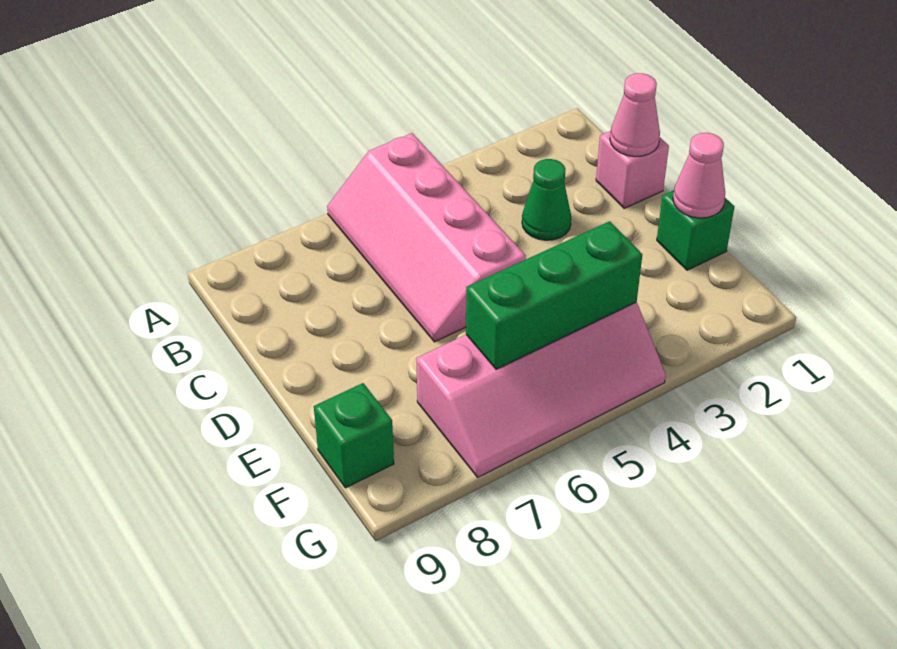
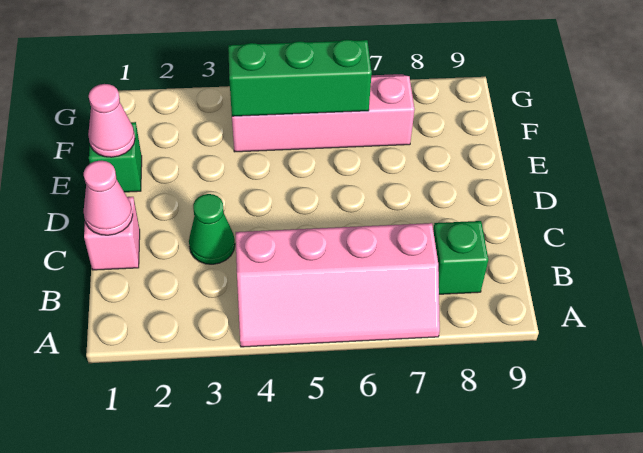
pink 2x4 slope [327,133,526,342] -> pink 2x4 slope turned to [236,223,440,347]
green 1x1 brick [314,383,394,488] -> green 1x1 brick moved to [433,221,488,294]

